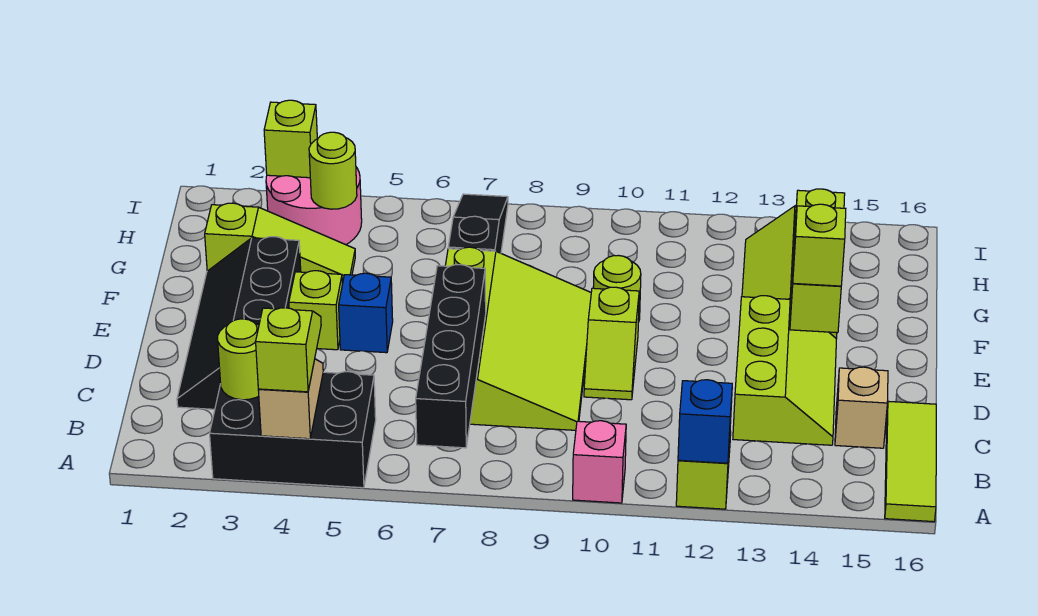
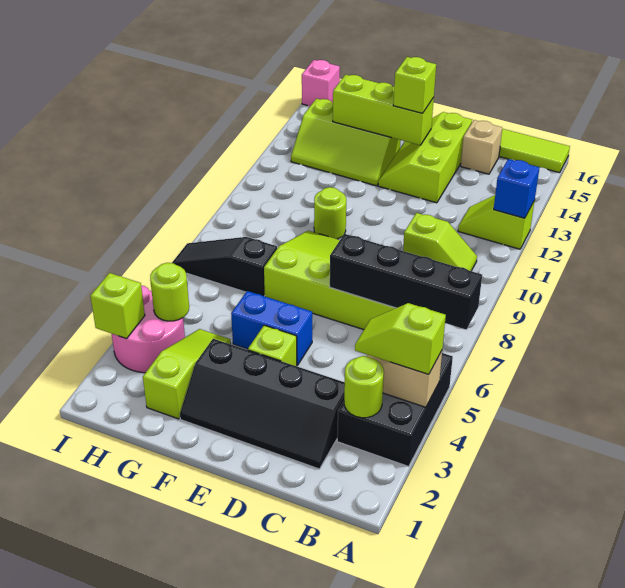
pink 1x1 brick [573,421,626,503] -> pink 1x1 brick moved to [302,60,340,106]
lime 2x3 slope [733,296,836,445] -> lime 2x3 slope turned to [378,112,472,203]
lime 1x2 slope [584,287,639,400] -> lime 1x2 slope moved to [403,213,477,271]
blue 1x1 brick [339,273,393,353] -> blue 1x2 brick [231,291,312,365]

